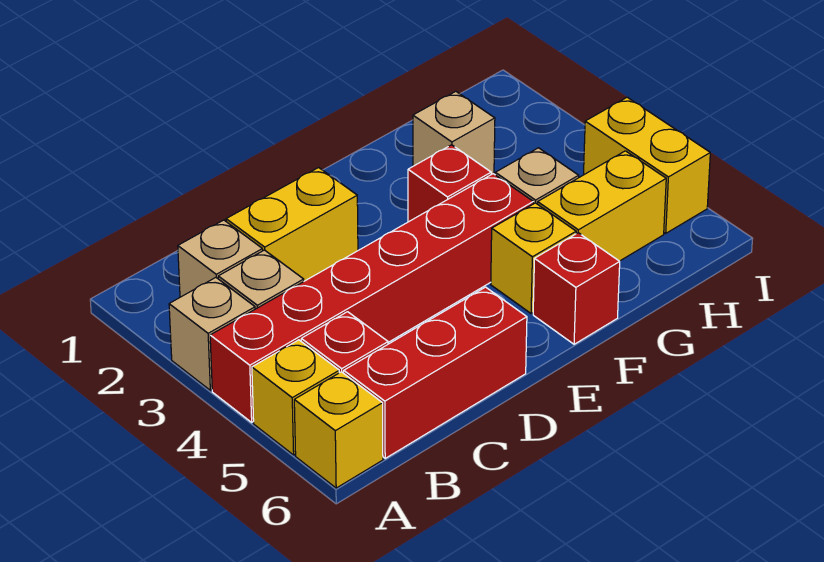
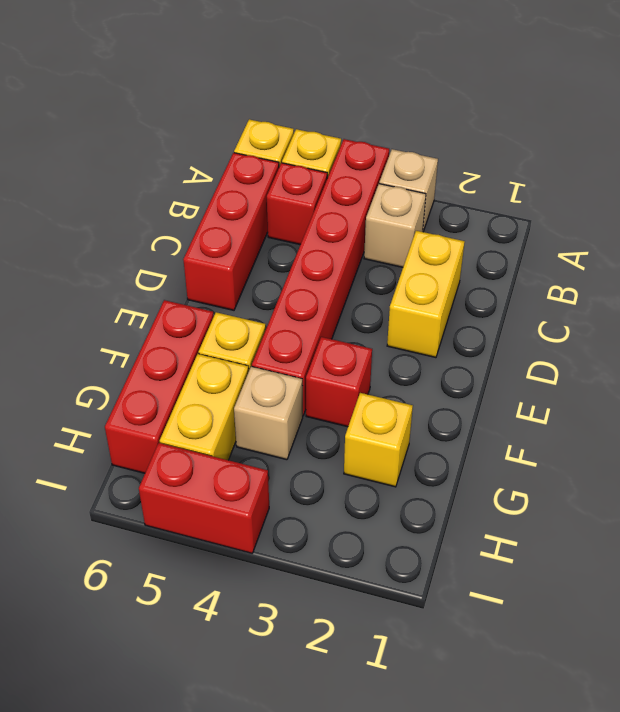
tan 1x1 brick [178,220,263,297] -> none
red 1x1 brick [533,233,620,344] -> red 1x3 brick [105,300,214,473]
tan 1x1 brick [413,91,495,175] -> yellow 1x1 brick [344,393,413,487]
yellow 1x2 brick [584,97,710,233] -> red 1x2 brick [139,443,269,553]

